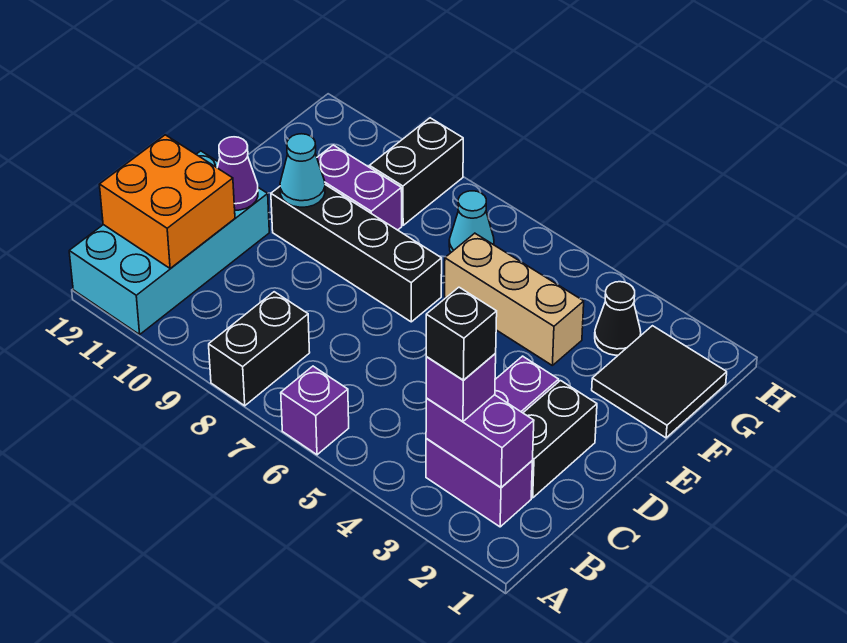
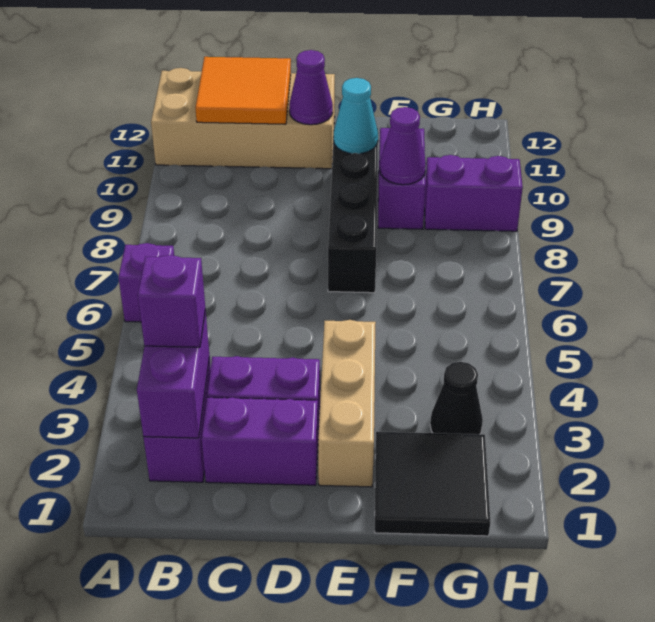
black 1x2 brick [209,292,310,406] -> none
cyan 2x4 brick [69,151,269,334] -> tan 2x4 brick [151,68,335,169]
black 1x1 brick [426,287,497,380] -> none
orange 2x2 brick [99,135,235,269] -> orange 2x2 tile [195,57,291,124]
black 1x2 brick [523,381,597,498] -> purple 1x2 brick [202,397,318,485]
tan 1x3 brick [445,233,584,365] -> tan 1x3 brick moved to [318,320,376,487]
none -> purple 1x1 cone [380,107,426,185]
cyan 1x1 cone [449,191,494,252] -> none
black 1x2 brick [369,118,463,225] -> purple 1x2 brick [425,155,523,231]

